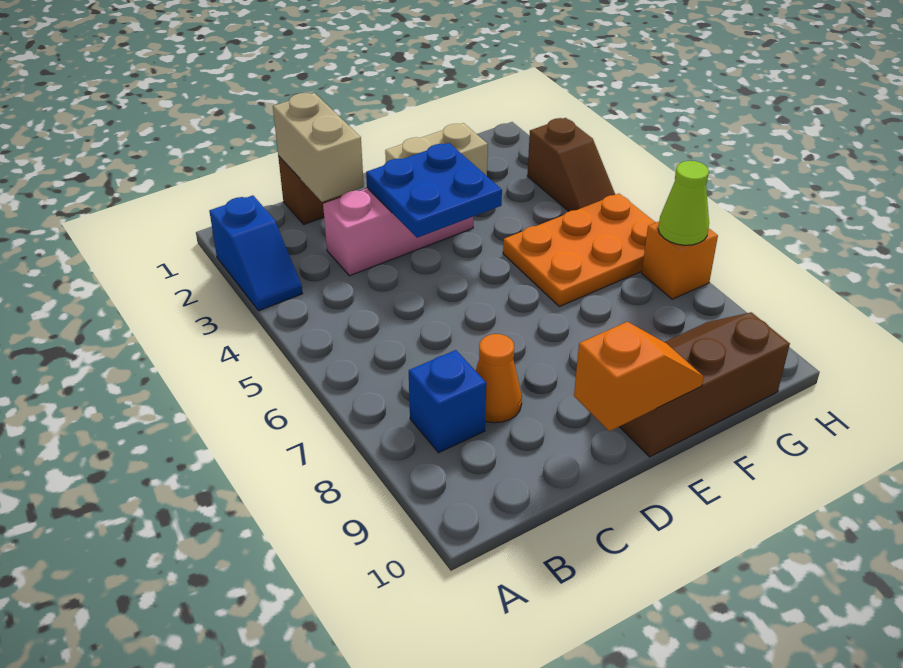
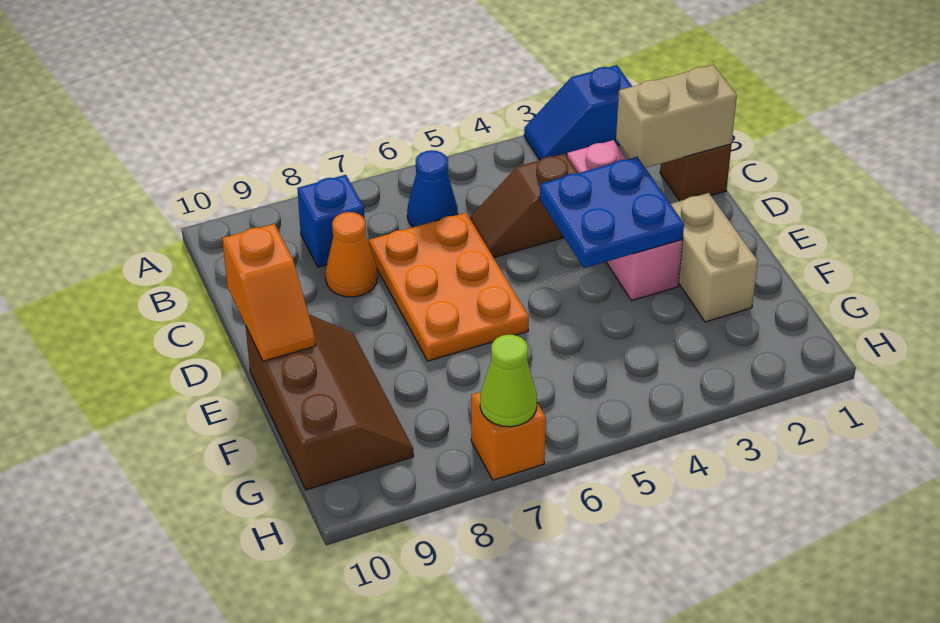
none -> blue 1x1 cone [407,150,458,227]
orange 2x3 plate [503,194,656,307] -> orange 2x3 plate moved to [369,213,529,361]
brown 1x2 slope [527,118,615,211] -> brown 1x2 slope moved to [469,154,578,258]

